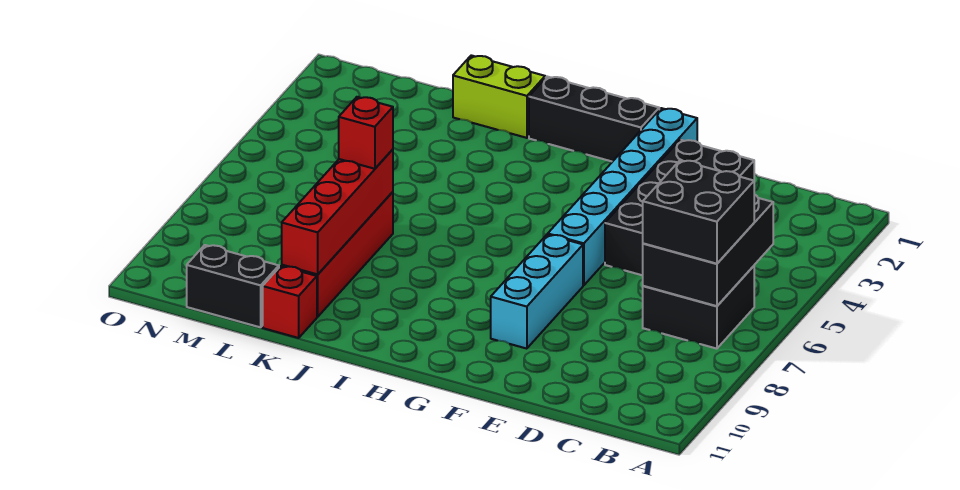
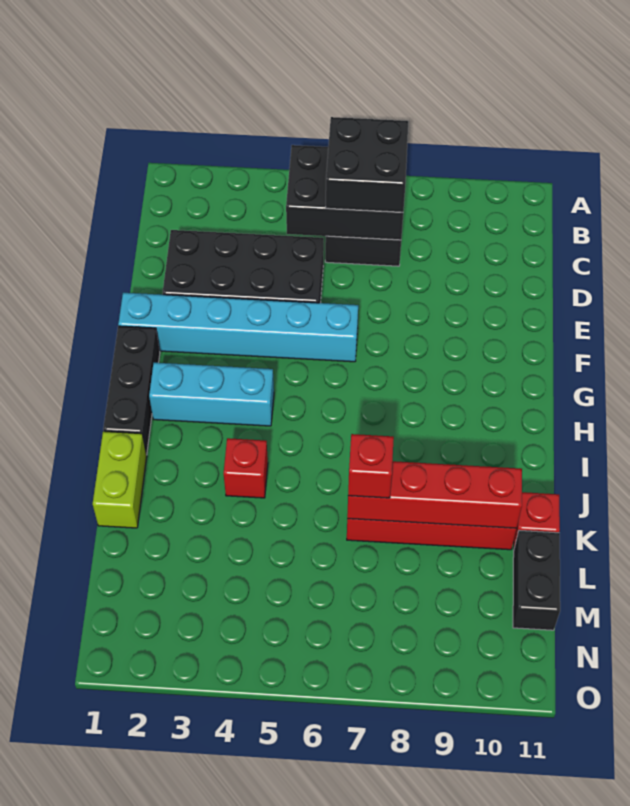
cyan 1x3 brick [491,235,583,349] -> cyan 1x3 brick moved to [149,363,274,426]
none -> red 1x1 brick [224,438,268,498]

